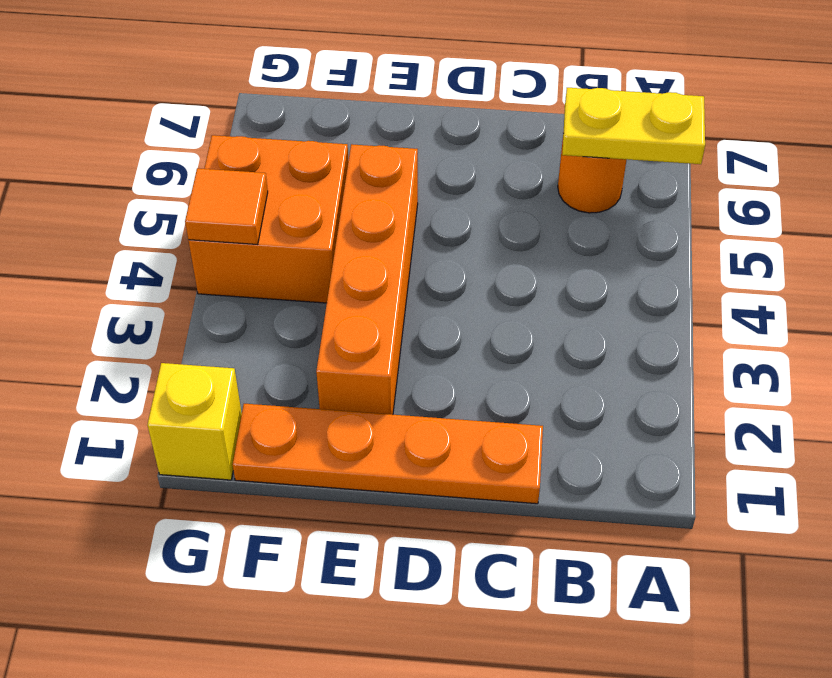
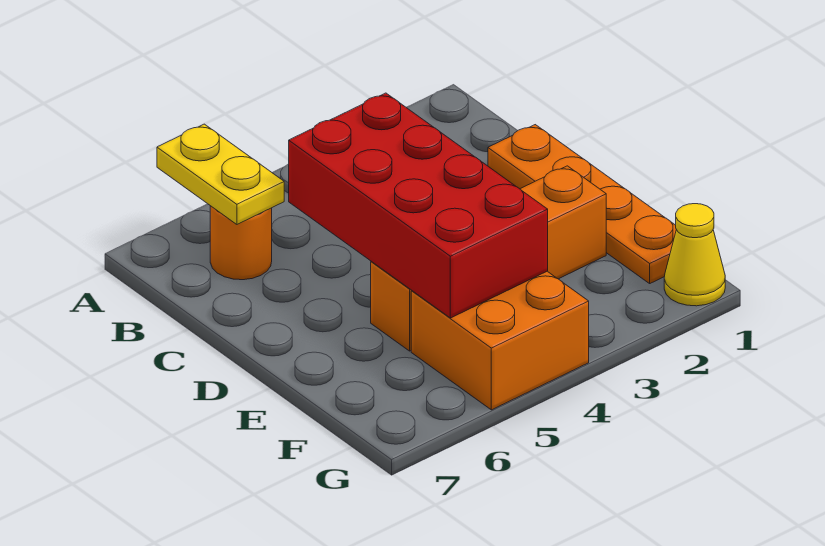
none -> red 2x4 brick [289,93,548,318]
yellow 1x1 brick [147,363,242,480] -> yellow 1x1 cone [664,204,725,306]
orange 1x1 tile [185,168,268,244] -> none

